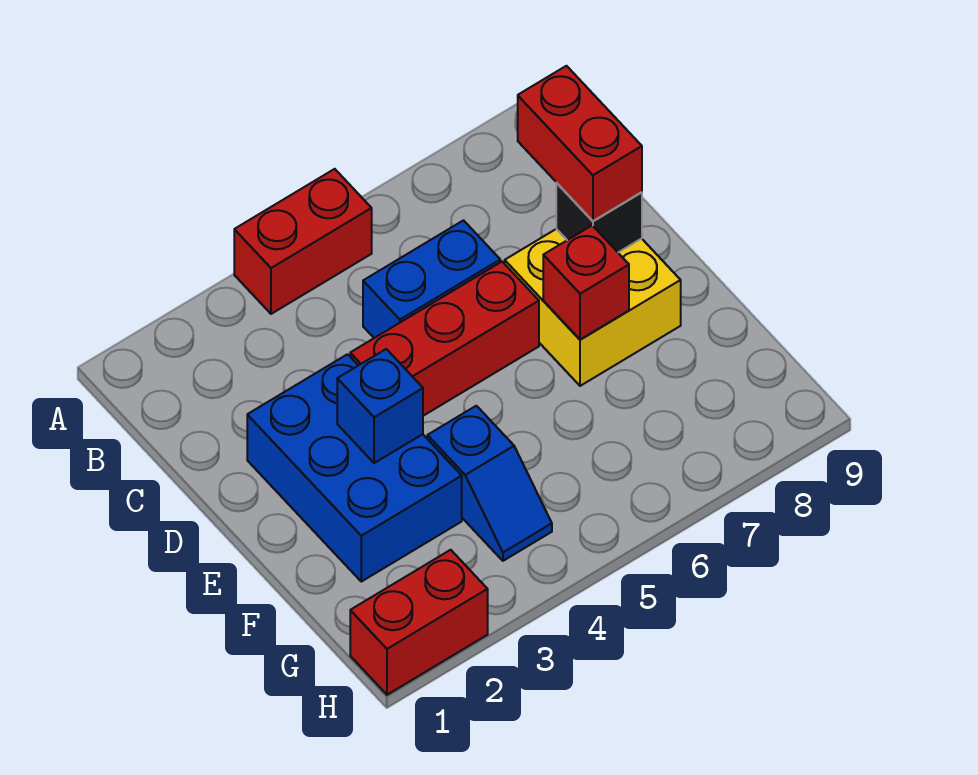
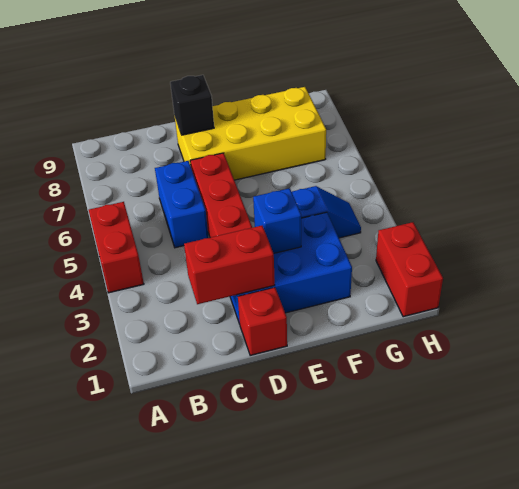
red 1x2 brick [518,66,642,221] -> red 1x2 brick moved to [184,226,275,304]
yellow 2x2 brick [505,229,681,386] -> yellow 2x4 brick [174,87,326,180]
red 1x1 brick [543,225,629,340] -> red 1x1 brick moved to [238,288,287,356]

